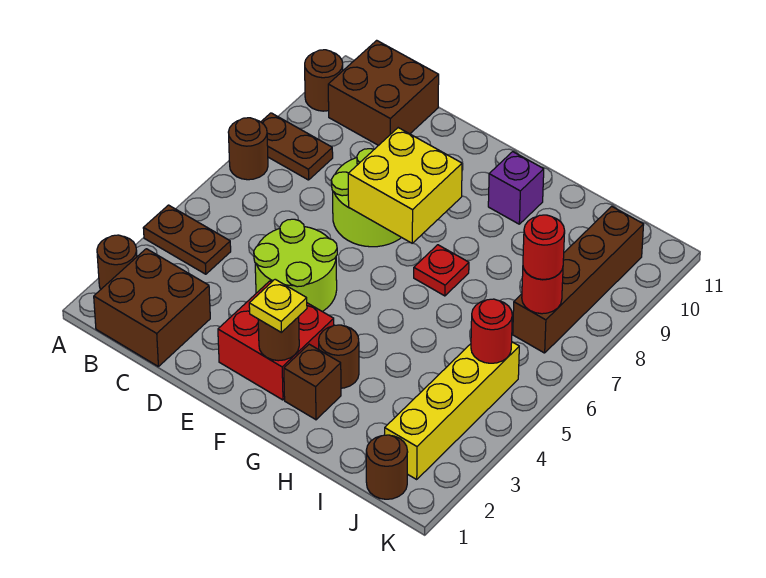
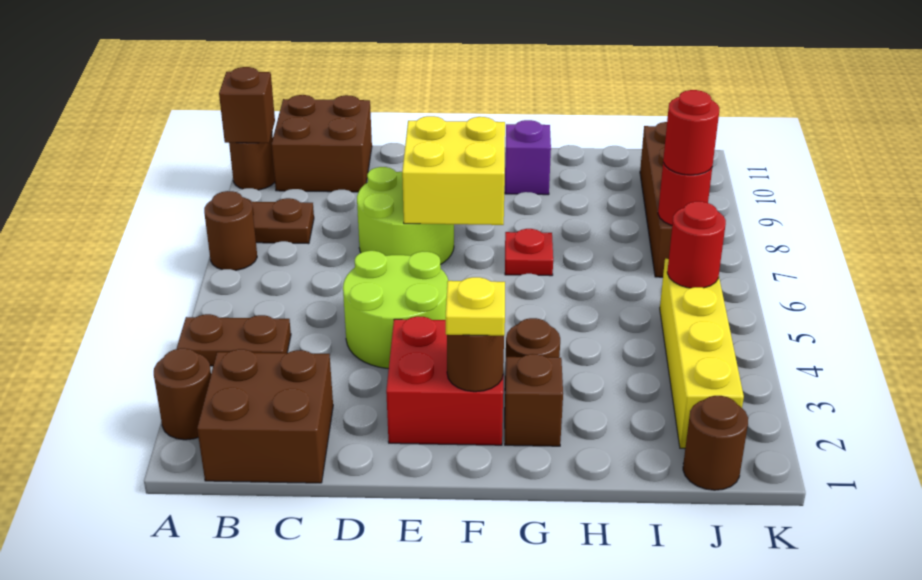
none -> brown 1x1 brick [219,67,275,143]

